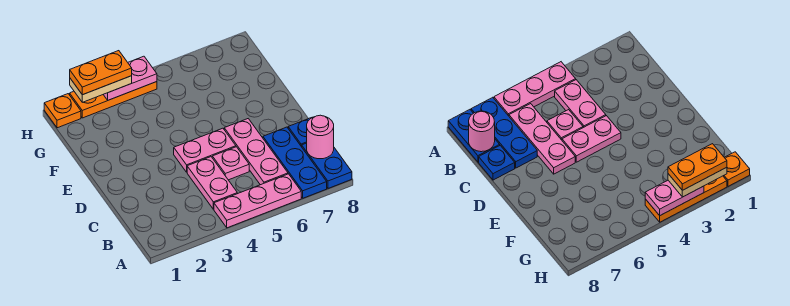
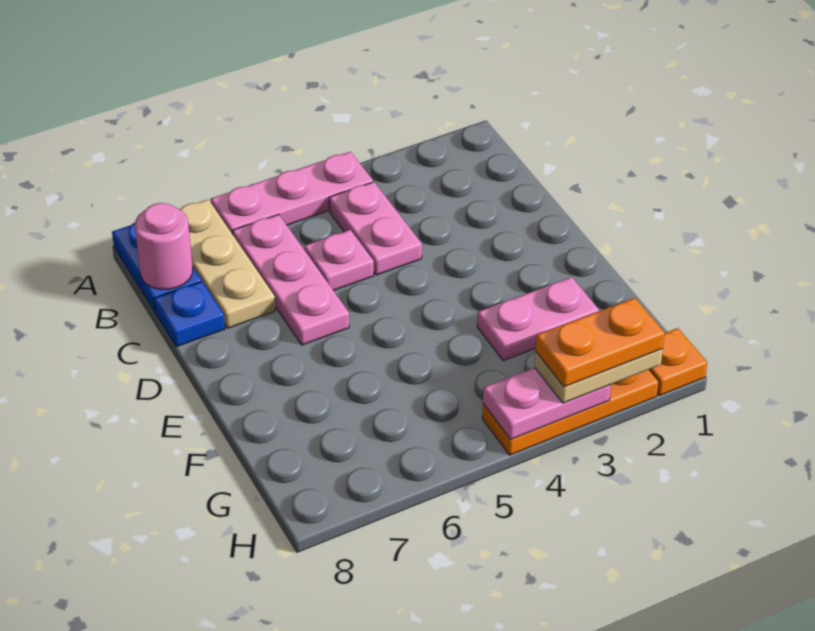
blue 1x3 plate [263,127,327,198] -> tan 1x3 plate [180,200,275,328]
pink 1x2 plate [174,128,236,172] -> pink 1x2 plate moved to [477,277,599,361]

